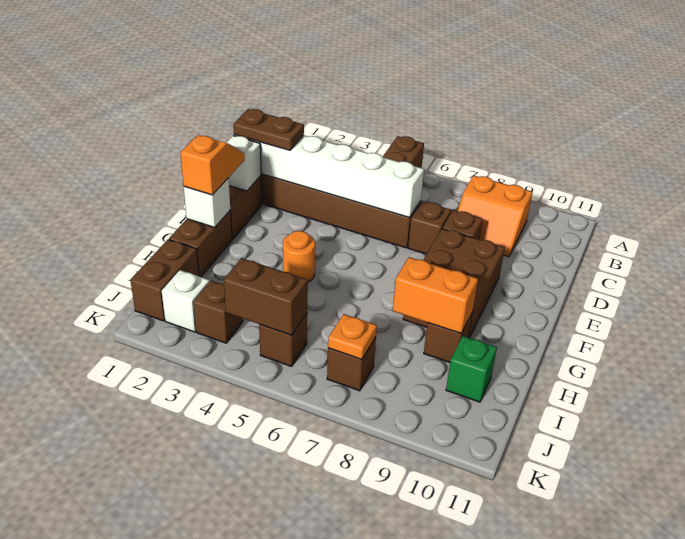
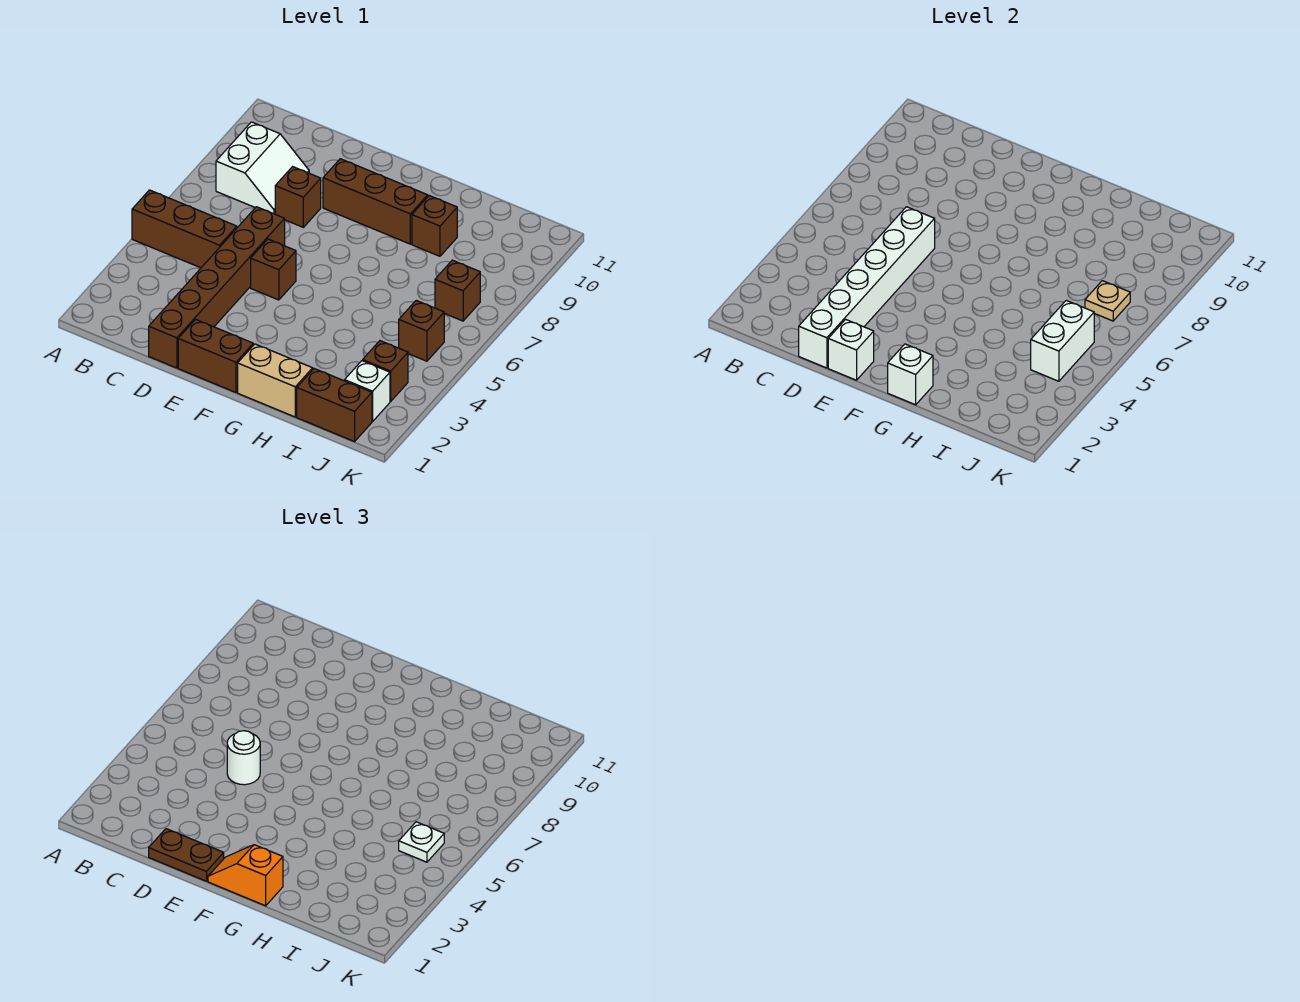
orange 2x2 slope [458,175,532,257] -> white 2x2 slope [216,122,309,214]
brown 1x2 plate [233,109,304,150] -> brown 1x2 plate turned to [149,829,224,881]
none -> white 1x1 round brick [227,731,260,785]
brown 1x1 brick [408,201,451,254] -> brown 1x1 brick moved to [251,239,296,300]
brown 2x3 brick [403,229,505,338] -> brown 1x3 brick [323,159,428,244]
brown 1x2 brick [169,211,232,277] -> tan 1x2 brick [238,344,313,417]
orange 1x1 round brick [283,231,315,282] -> none
orange 1x2 brick [393,257,478,333] -> none
green 1x1 brick [446,336,497,402] -> none
brown 1x2 brick [224,258,308,335] -> white 1x2 brick [1031,300,1094,381]
none -> white 1x1 plate [399,822,444,862]
orange 1x1 plate [328,314,377,360] -> tan 1x1 plate [1085,281,1130,321]

